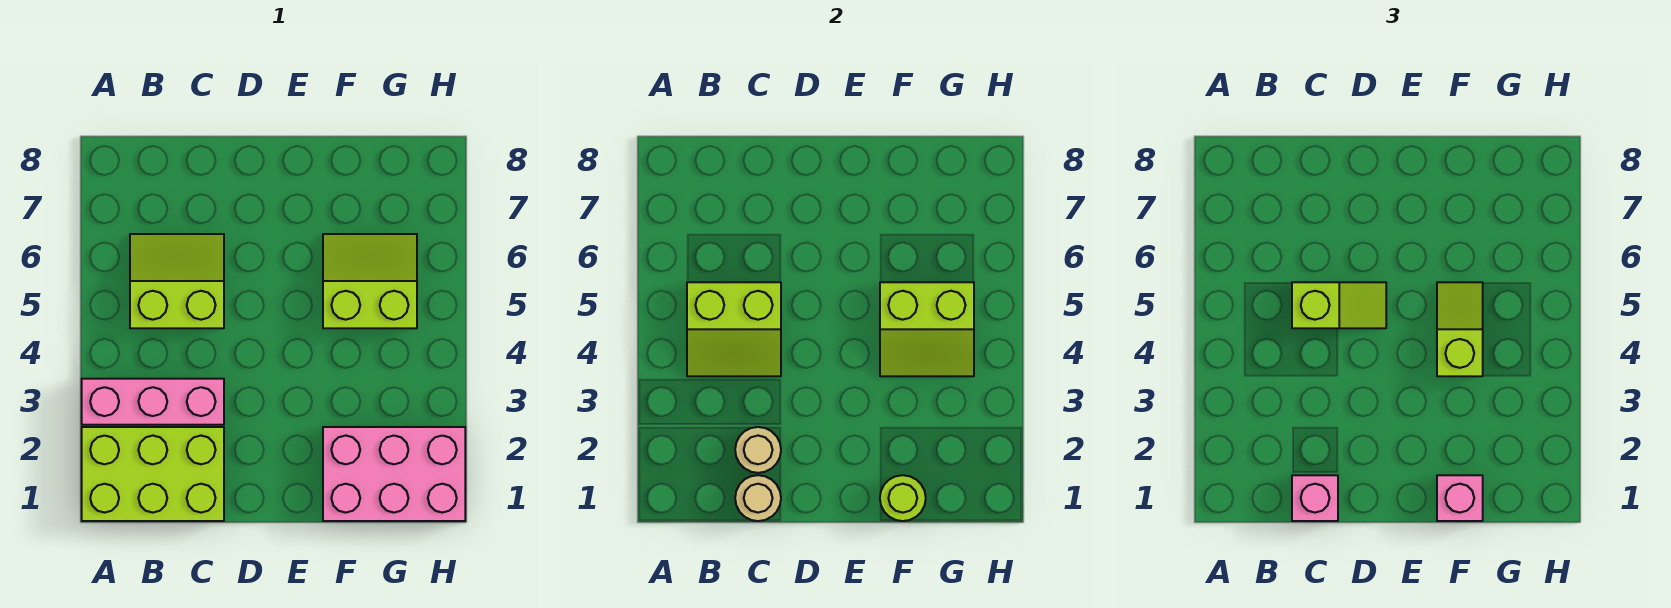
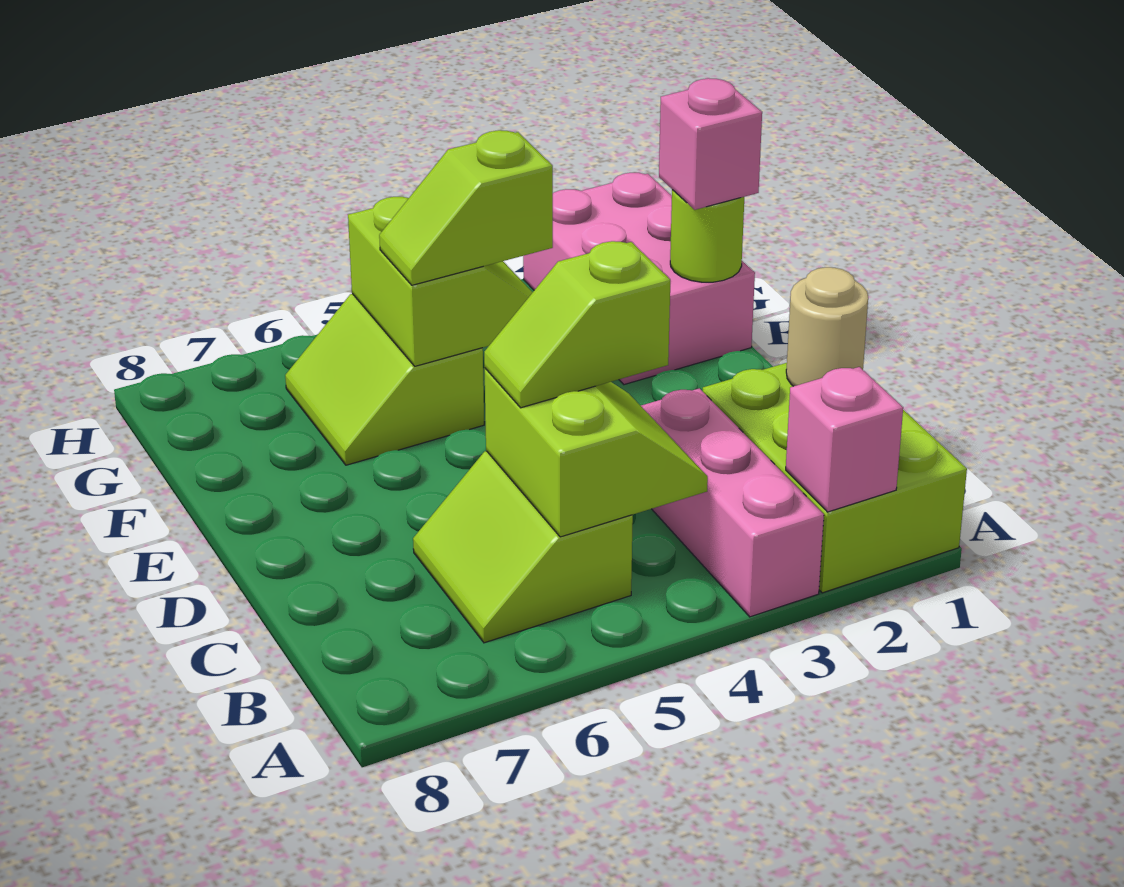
pink 1x1 brick [1292,475,1338,521] -> pink 1x1 brick moved to [786,367,903,512]
tan 1x1 round brick [735,427,781,473] -> none
lime 1x2 slope [1292,282,1386,328] -> lime 1x2 slope turned to [484,241,670,408]

